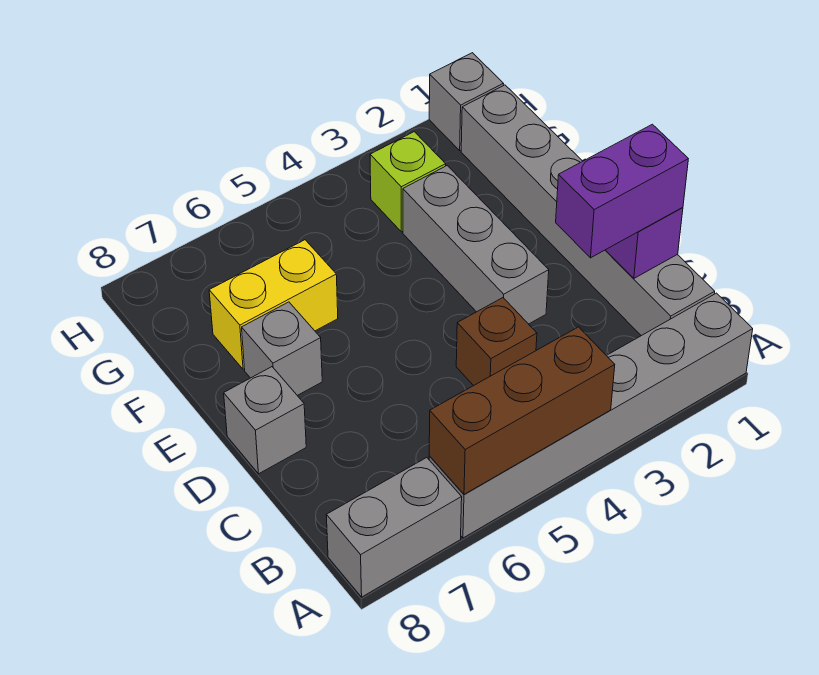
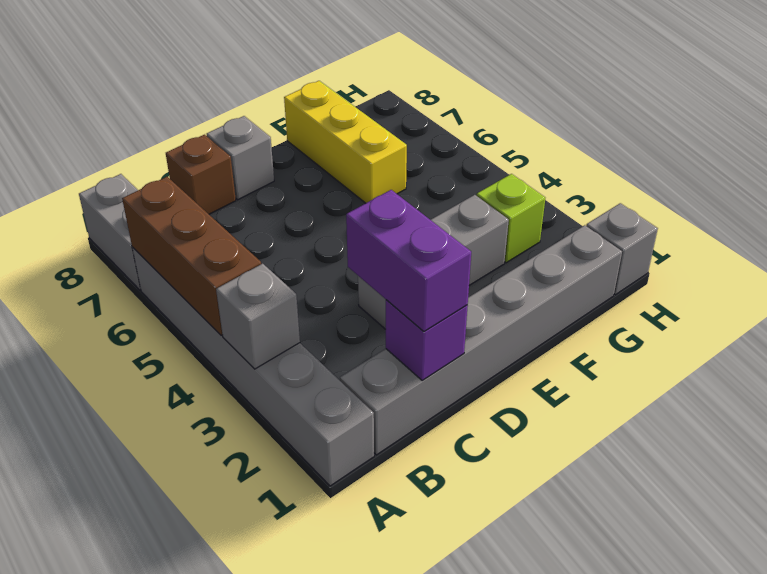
brown 1x1 brick [456,298,537,386] -> brown 1x1 brick moved to [166,135,236,214]
grey 1x1 brick [242,302,322,396] -> grey 1x1 brick moved to [216,264,300,369]
yellow 1x2 brick [209,240,338,369] -> yellow 1x3 brick [284,81,407,203]

